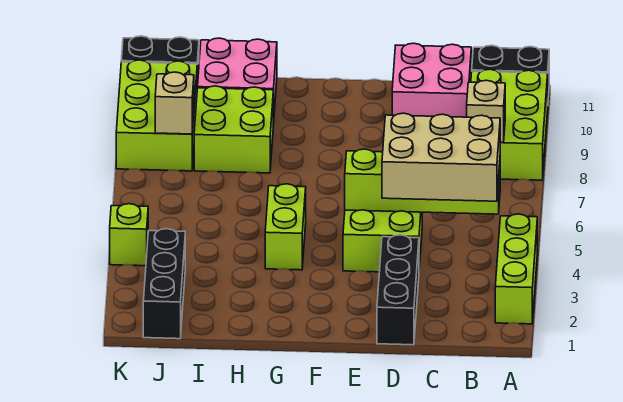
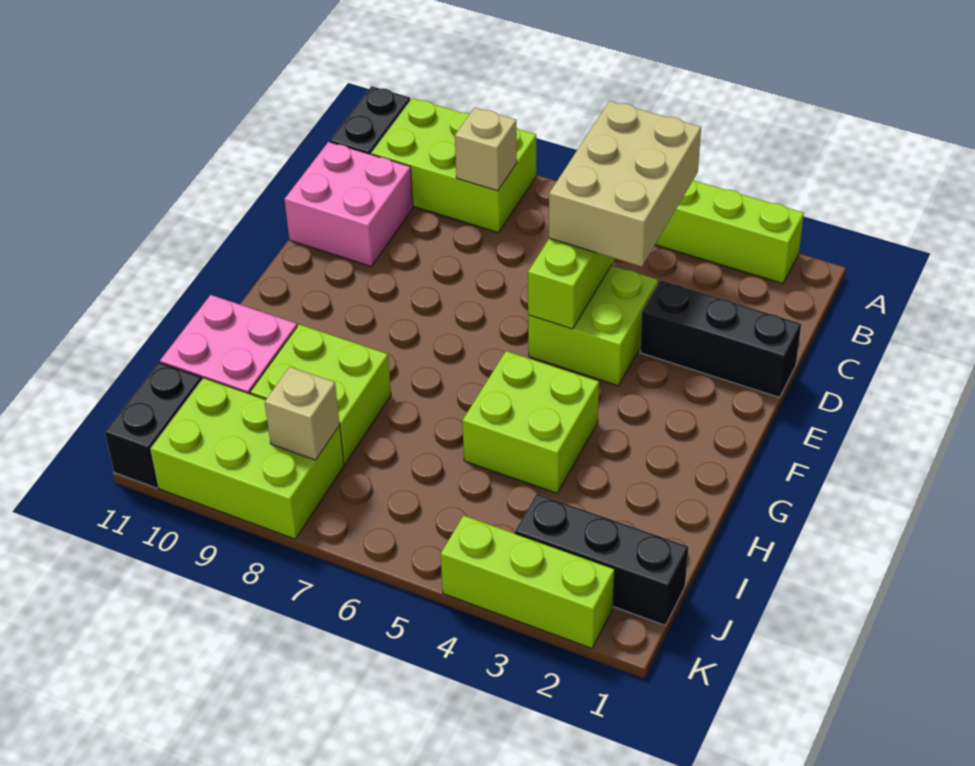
lime 1x2 brick [265,184,306,270] -> lime 2x2 brick [462,351,599,493]
lime 1x1 brick [110,204,148,266] -> lime 1x3 brick [440,515,615,648]

